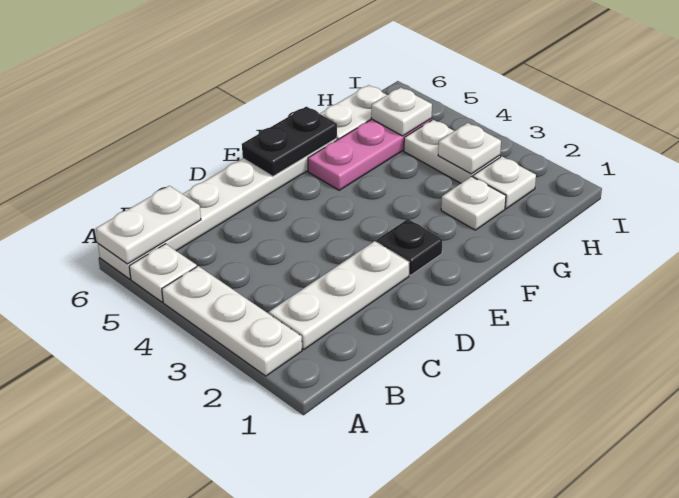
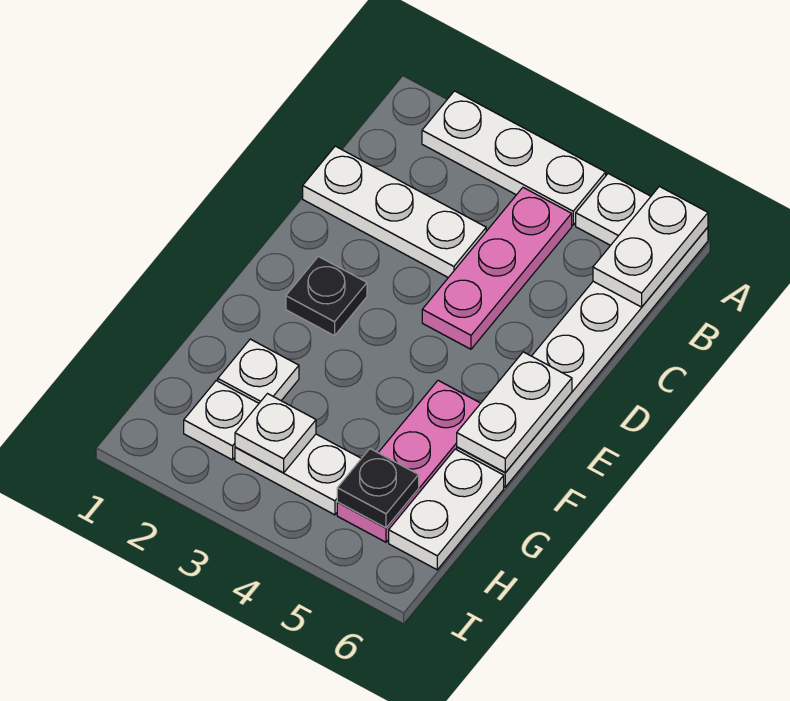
white 1x3 plate [269,241,409,349] -> white 1x3 plate turned to [303,146,486,278]
none -> pink 1x3 plate [422,188,572,349]
black 1x2 plate [242,107,337,176] -> white 1x2 plate [457,352,572,473]
white 1x1 plate [371,87,432,136] -> black 1x1 plate [337,449,419,528]

